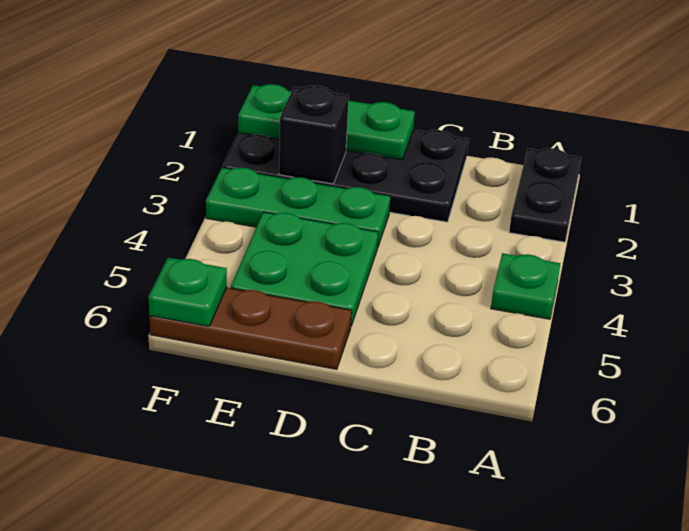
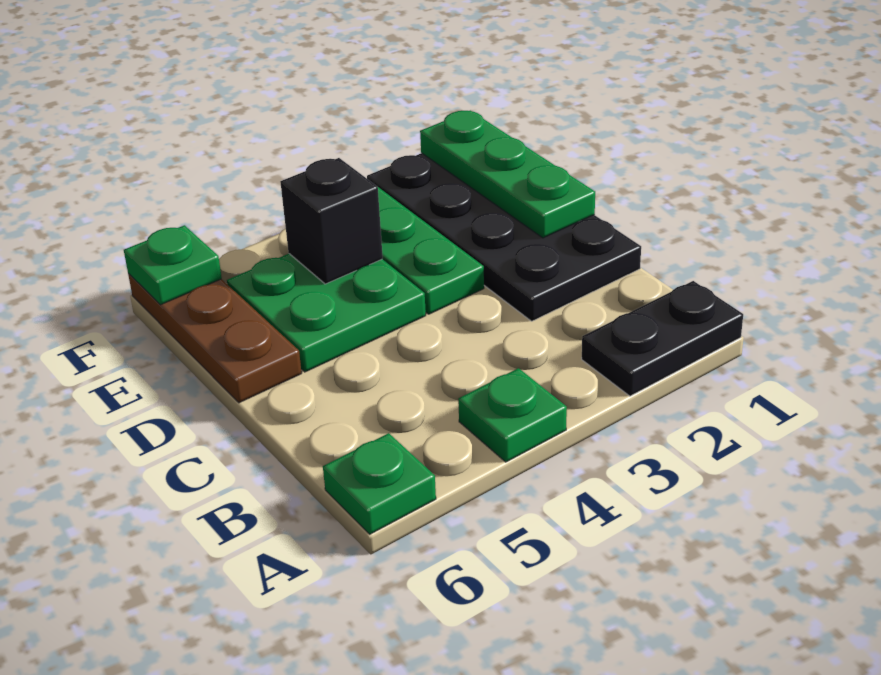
none -> green 1x1 plate [323,433,436,534]
black 1x1 brick [279,86,349,184] -> black 1x1 brick moved to [280,158,383,284]

